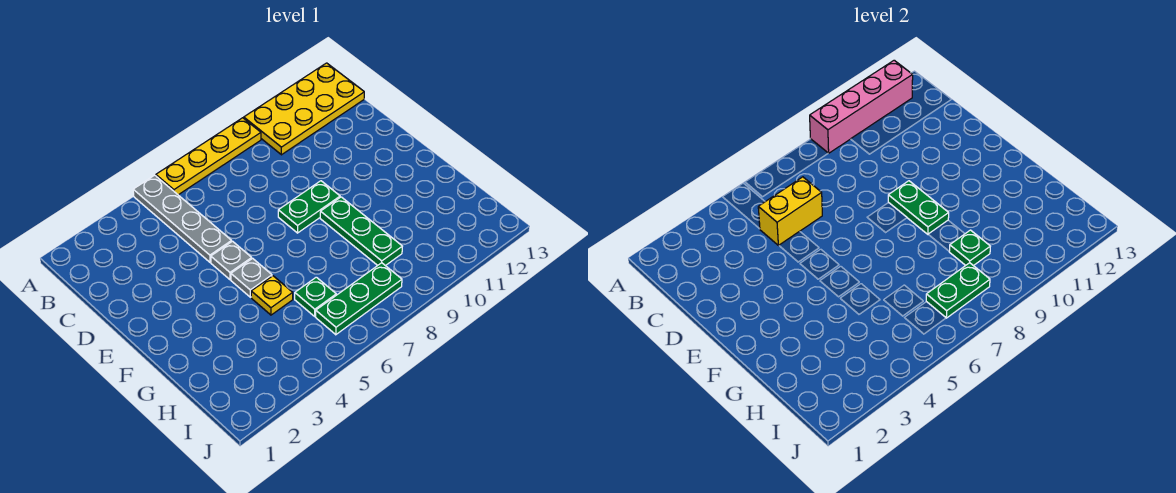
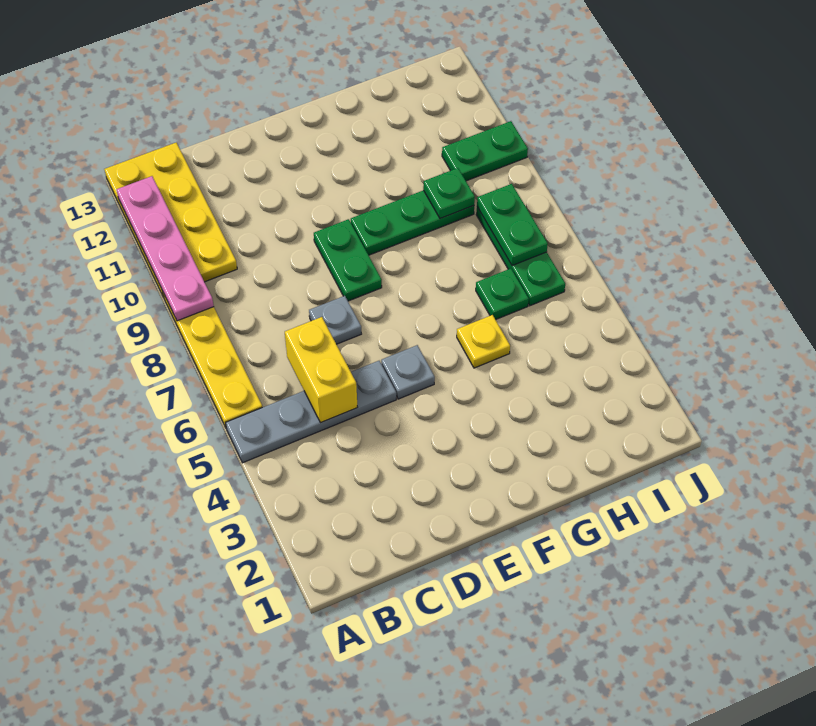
pink 1x4 brick [810,60,913,153] -> pink 1x4 plate [117,176,214,321]
green 1x2 plate [888,181,949,234] -> green 1x2 plate moved to [442,121,528,181]
grey 1x1 plate [231,258,272,297] -> grey 1x1 plate moved to [309,296,361,344]

